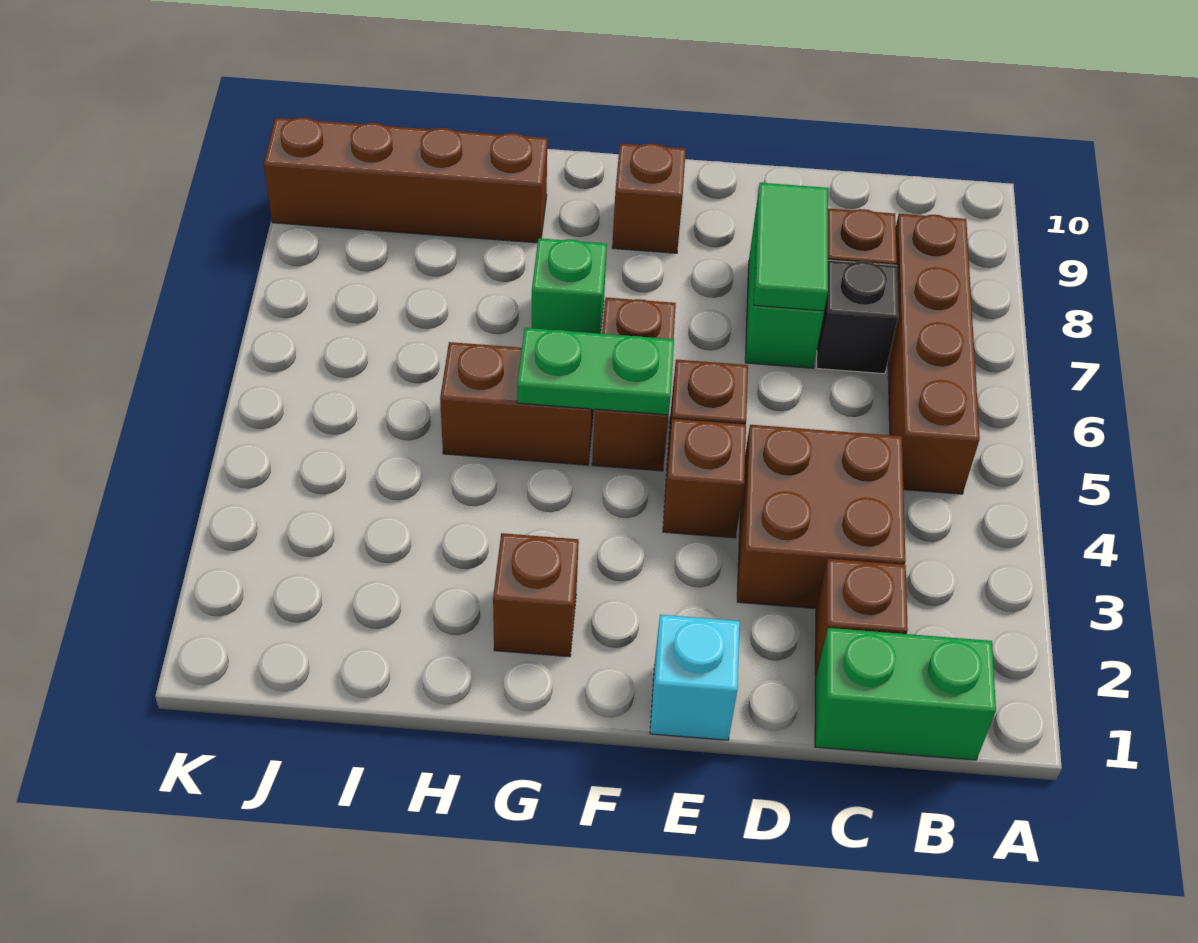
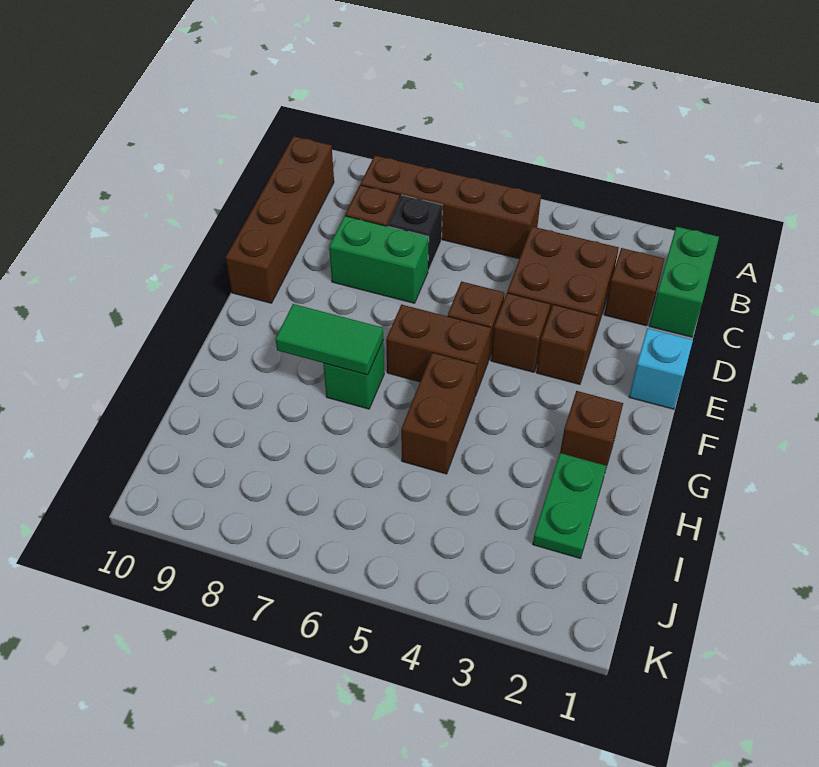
green 1x2 tile [754,183,828,311] -> green 1x2 tile moved to [275,304,383,375]
green 1x2 plate [517,328,674,415] -> green 1x2 plate moved to [533,453,606,558]
brown 1x1 brick [612,143,686,253] -> brown 1x1 brick moved to [536,305,597,384]
brown 1x4 brick [264,117,547,243] -> brown 1x4 brick moved to [226,136,334,303]

